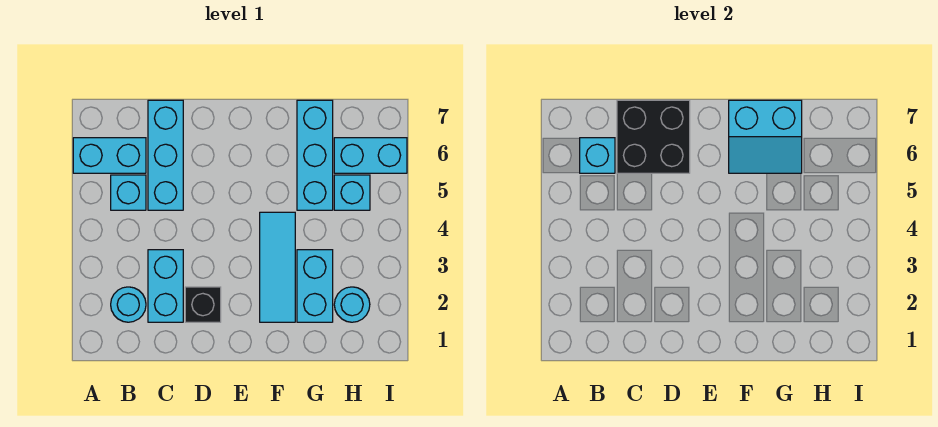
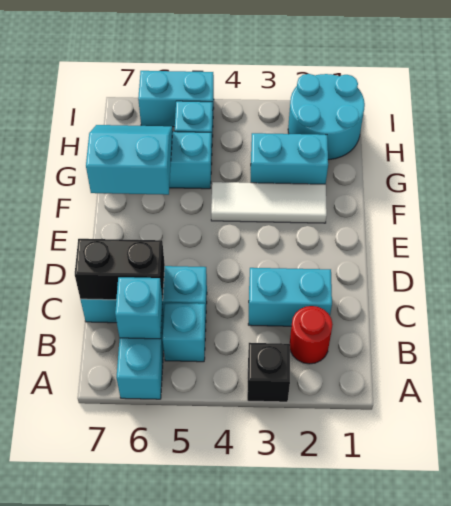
cyan 1x1 round brick [111,287,146,322] -> red 1x1 round brick [290,306,333,364]
black 2x2 brick [617,100,690,173] -> black 1x2 brick [75,239,165,300]
black 1x1 brick [185,287,221,322] -> black 1x1 brick moved to [247,343,290,402]
cyan 1x3 tile [260,212,295,322] -> white 1x3 tile [211,182,327,223]
cyan 2x2 slope [729,100,802,173] -> cyan 2x2 slope turned to [86,125,173,195]
cyan 1x1 round brick [334,287,370,322] -> cyan 2x2 round brick [288,74,365,160]
cyan 1x2 brick [334,138,407,173] -> cyan 1x2 brick turned to [138,71,214,127]

